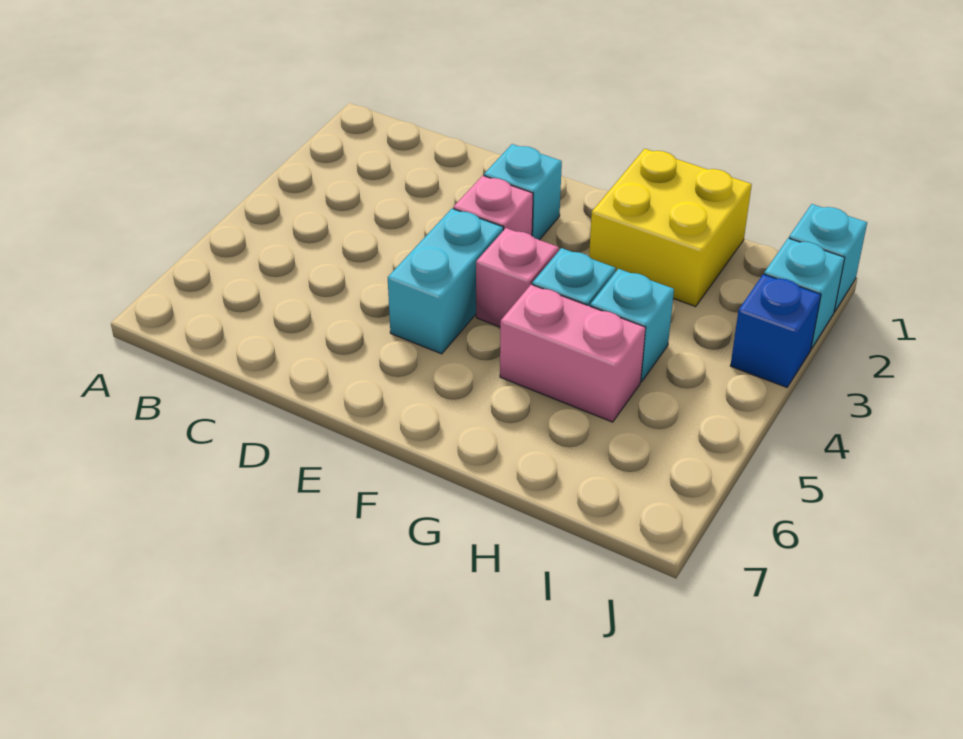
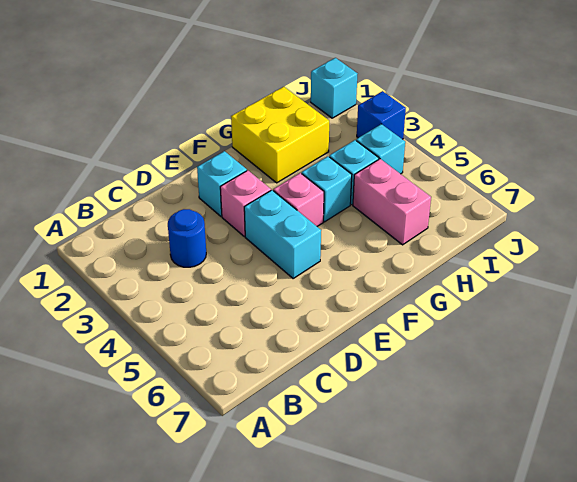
none -> blue 1x1 round brick [168,209,206,267]
pink 1x2 brick [500,285,646,422] -> pink 1x2 brick turned to [353,159,431,245]
cyan 1x1 brick [764,238,845,349] -> cyan 1x1 brick moved to [356,124,405,174]

